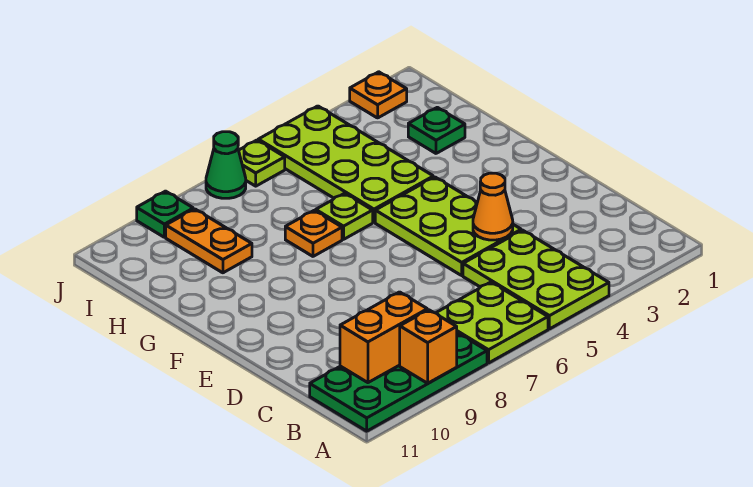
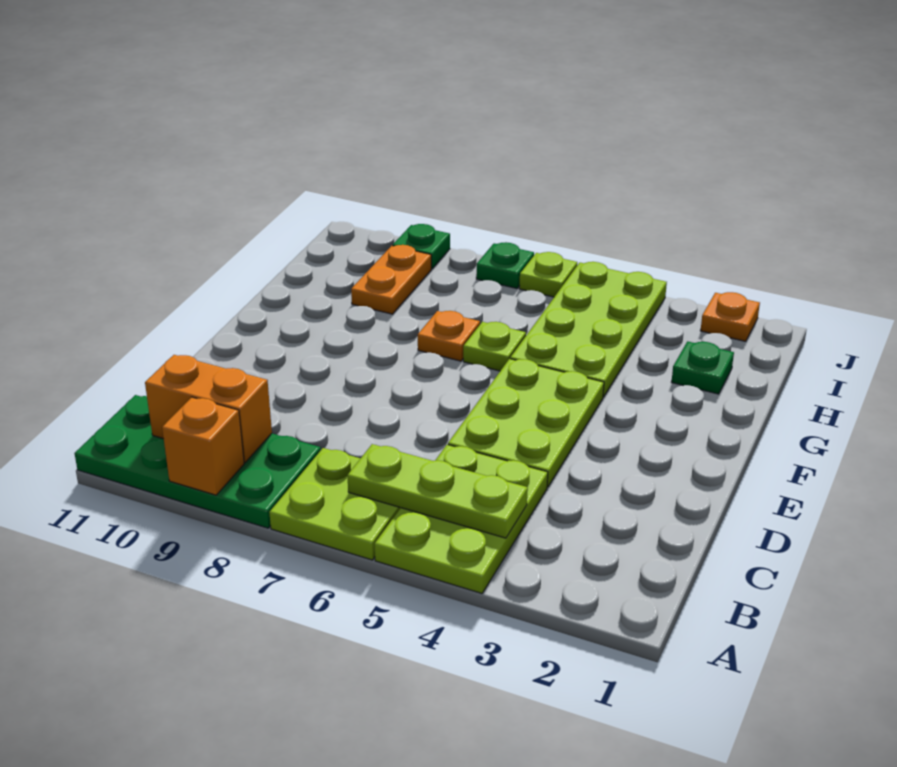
none -> lime 1x3 plate [347,444,528,538]
orange 1x1 cone [473,173,513,240] -> none
green 1x1 cone [206,132,246,198] -> green 1x1 plate [476,242,534,288]

